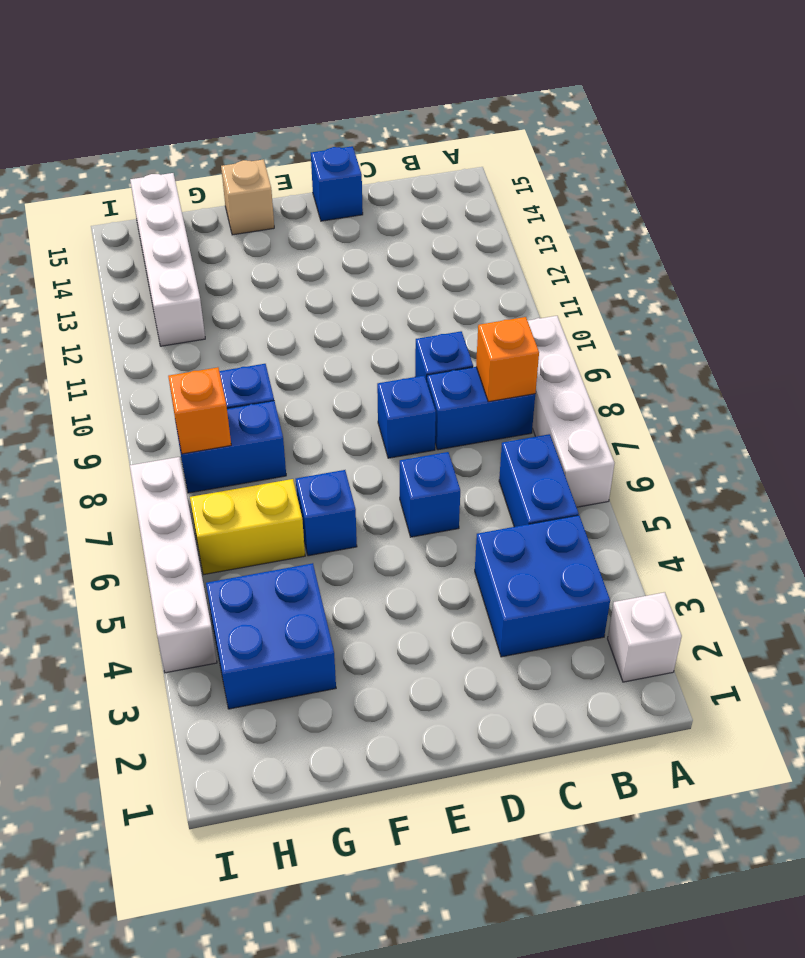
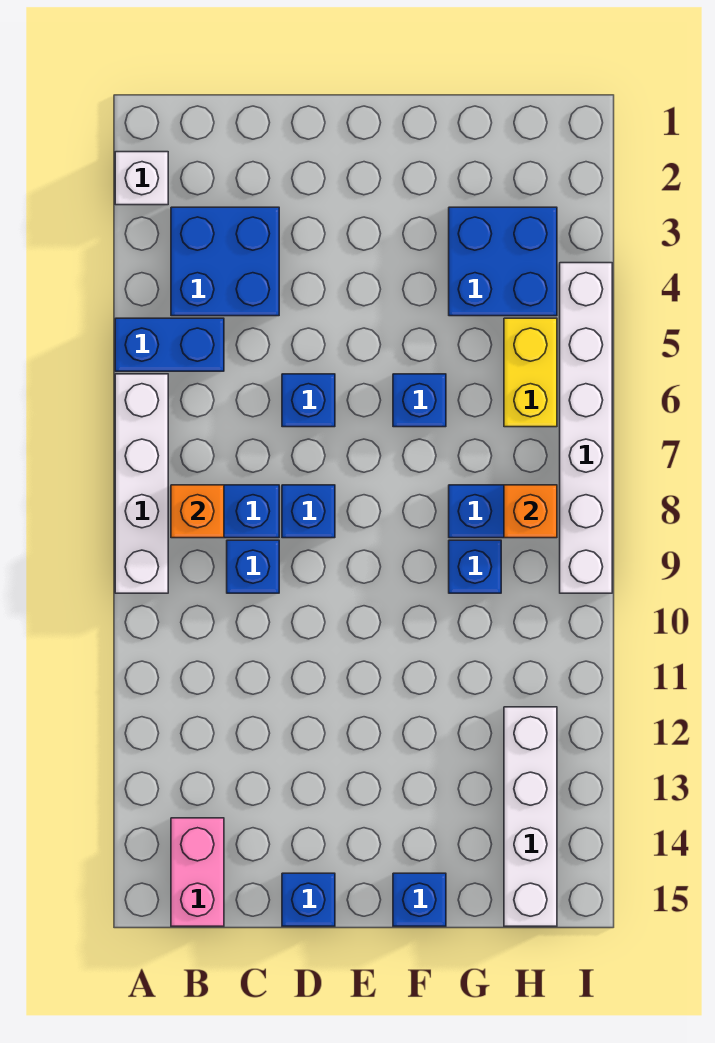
blue 1x2 brick [499,434,579,527] -> blue 1x2 brick turned to [115,318,224,371]
none -> pink 1x2 brick [171,818,224,926]
tan 1x1 brick [221,159,274,235] -> blue 1x1 brick [393,873,446,926]
yellow 1x2 brick [190,479,305,575] -> yellow 1x2 brick turned to [504,318,557,427]
white 1x4 brick [130,457,217,673] -> white 1x6 brick [560,263,612,593]

